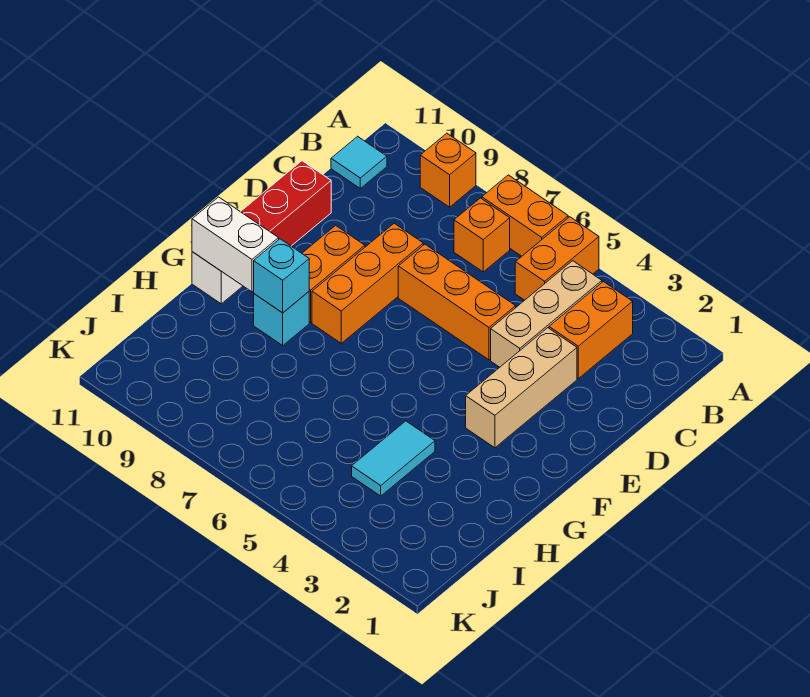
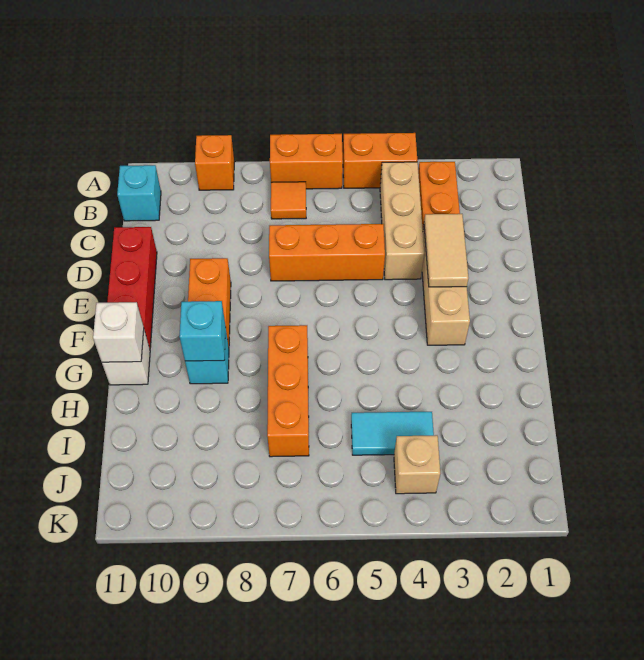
orange 1x2 brick [515,217,599,300] -> orange 1x2 brick turned to [343,133,417,188]
orange 1x1 brick [454,198,510,272] -> orange 1x1 tile [271,182,306,219]
cyan 1x1 tile [331,136,387,188] -> cyan 1x1 brick [117,165,161,221]
none -> tan 1x2 tile [424,214,469,287]
orange 1x3 brick [312,223,423,343] -> orange 1x3 brick moved to [267,325,309,457]
white 1x2 brick [192,197,279,292] -> white 1x1 brick [93,302,144,362]
cyan 1x2 tile [352,421,435,496] -> cyan 1x2 tile turned to [351,412,434,455]
none -> tan 1x1 brick [394,435,440,494]

